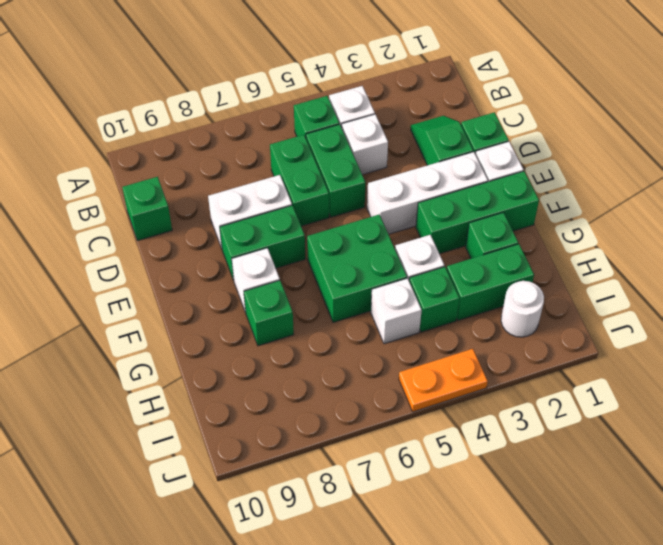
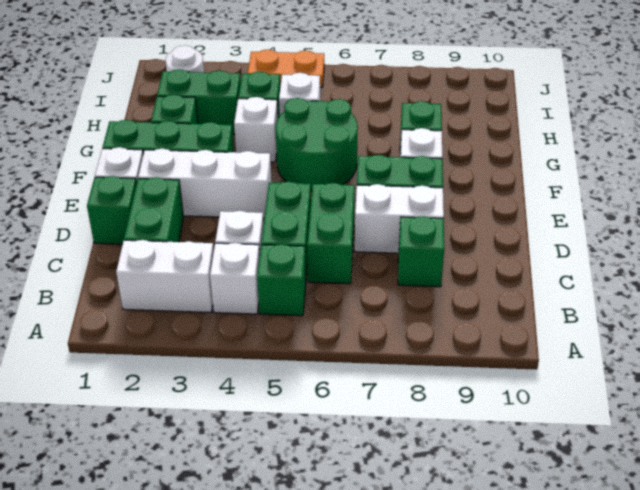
none -> white 1x2 brick [116,240,214,312]
green 1x2 slope [411,116,473,165] -> green 1x2 brick [124,177,184,242]
green 1x1 brick [122,177,172,241] -> green 1x1 brick moved to [398,216,444,287]
green 2x2 brick [307,214,407,322] -> green 2x2 round brick [276,98,358,191]

